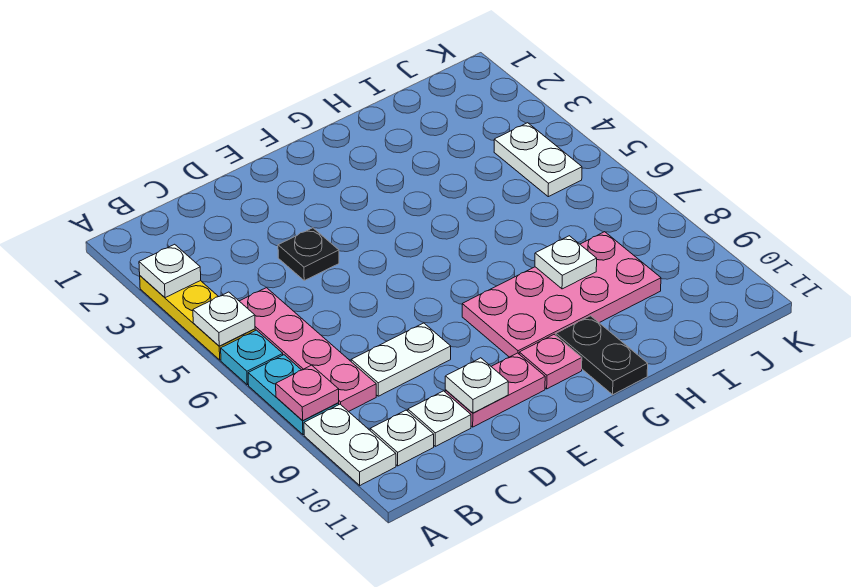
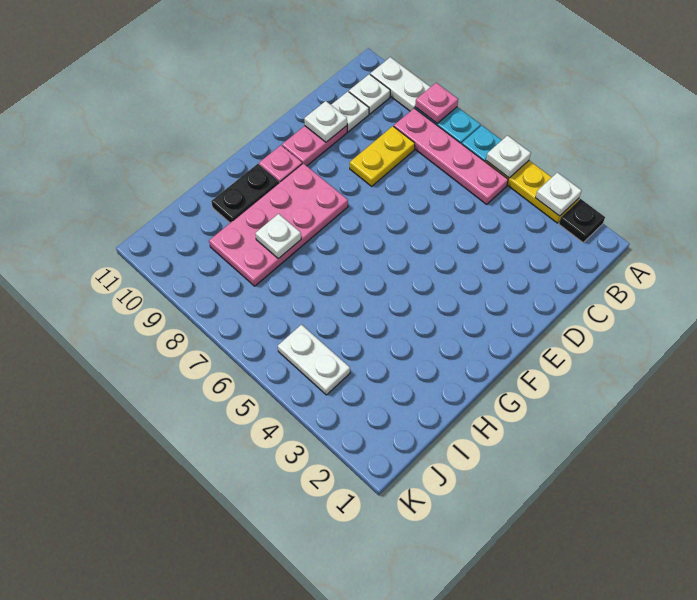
white 1x2 plate [351,323,451,396] -> yellow 1x2 plate [350,126,415,186]
black 1x1 plate [278,228,339,280] -> black 1x1 plate moved to [559,199,605,243]
black 1x2 plate [556,316,648,395] -> black 1x2 plate turned to [211,164,279,223]

